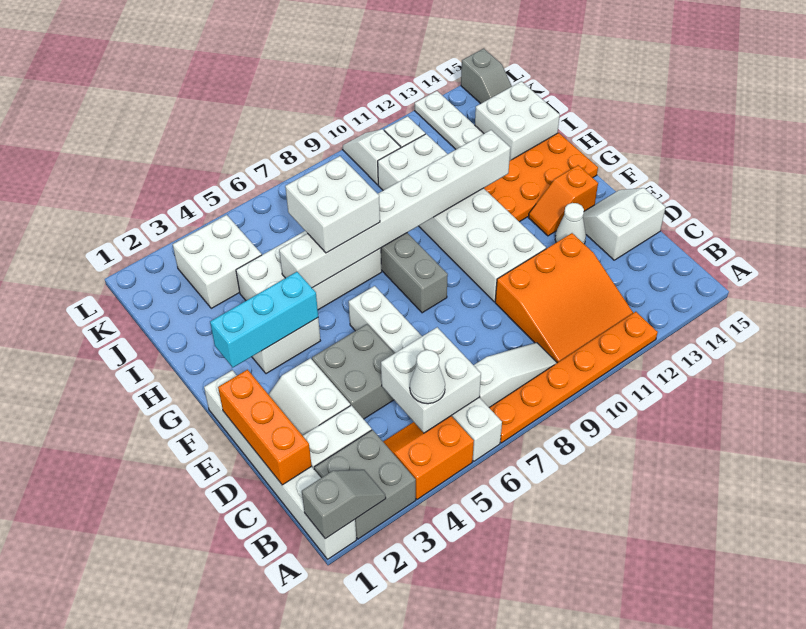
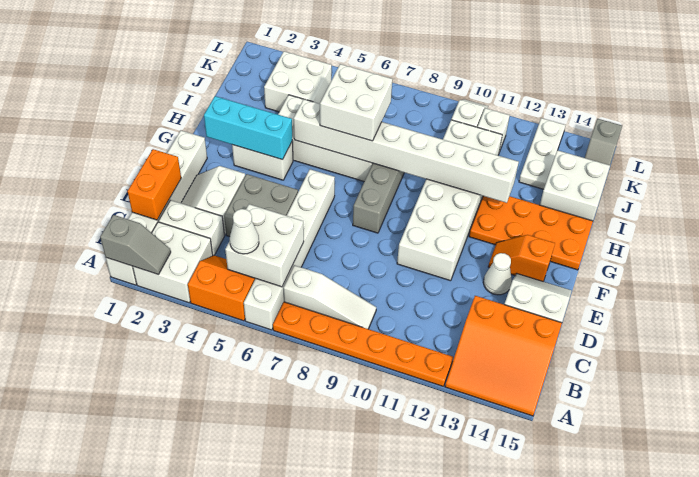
grey 2x2 brick [314,430,416,539] -> white 2x2 brick [133,222,213,303]
orange 3x3 slope [495,233,633,363] -> orange 3x3 slope moved to [445,296,562,416]
orange 1x3 brick [218,370,312,485] -> orange 1x2 brick [128,149,181,220]

